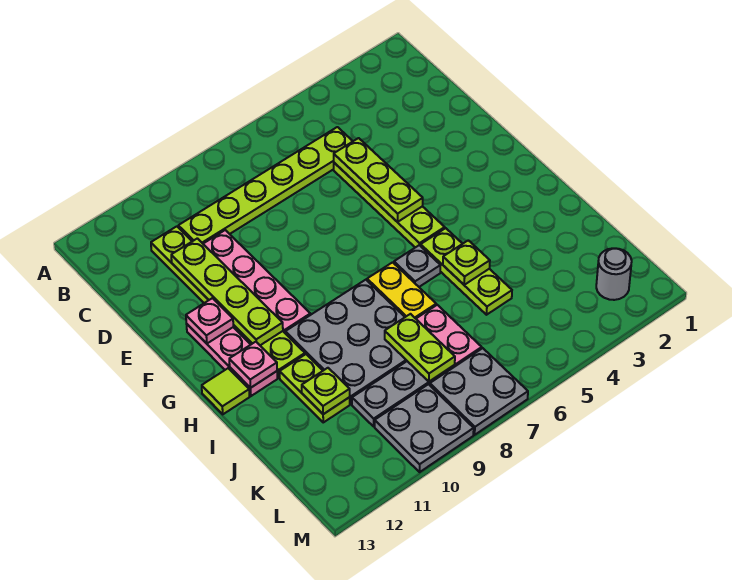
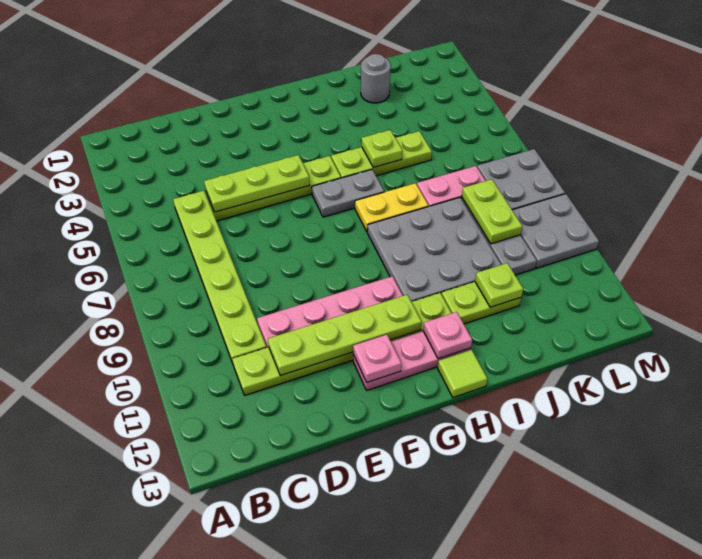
grey 1x1 plate [394,245,440,287] -> grey 1x2 plate [312,170,384,217]
lime 1x2 plate [385,314,455,382] -> lime 1x2 plate turned to [462,179,522,244]
grey 1x1 round brick [596,248,632,300] -> grey 1x1 round brick moved to [361,54,391,103]

